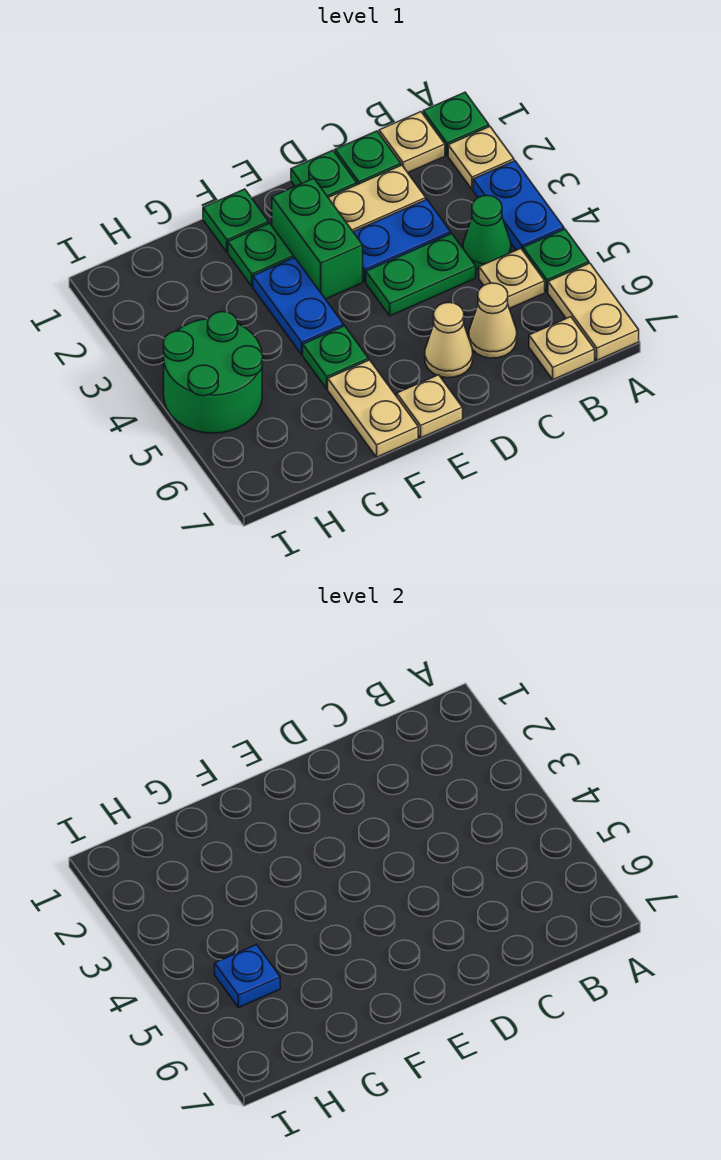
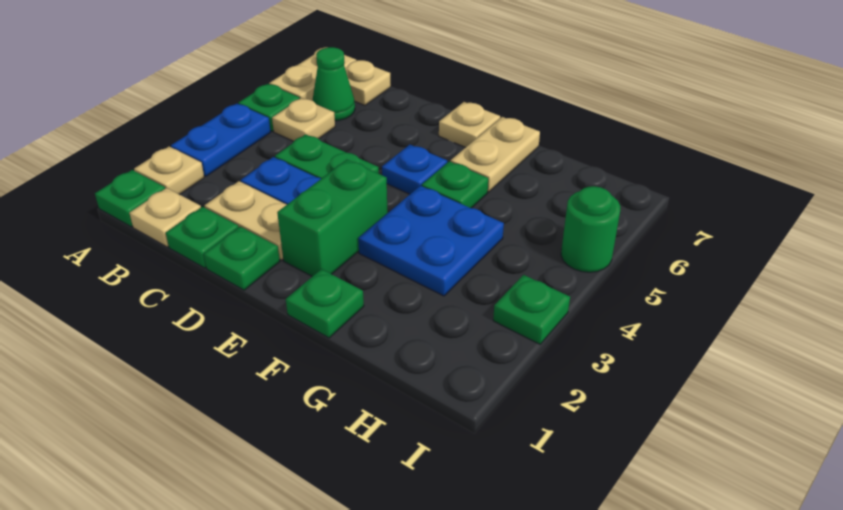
green 1x1 cone [463,195,511,269] -> green 1x1 cone moved to [312,47,355,121]
tan 1x1 cone [469,283,517,358] -> none
tan 1x1 cone [425,303,473,378] -> none
green 1x1 plate [228,223,294,286] -> green 1x1 plate moved to [493,275,570,344]
blue 1x2 plate [253,257,344,354] -> blue 2x2 plate [358,186,504,296]
green 2x2 round brick [164,312,263,433] -> green 1x1 round brick [561,186,620,272]
blue 1x1 plate [215,945,280,1008] -> blue 1x1 plate moved to [382,145,447,194]

